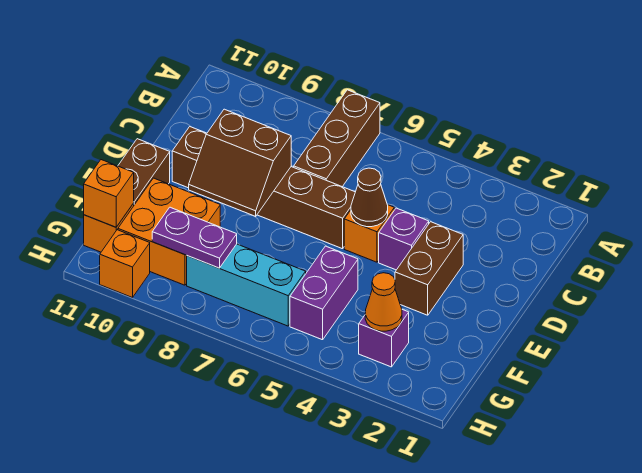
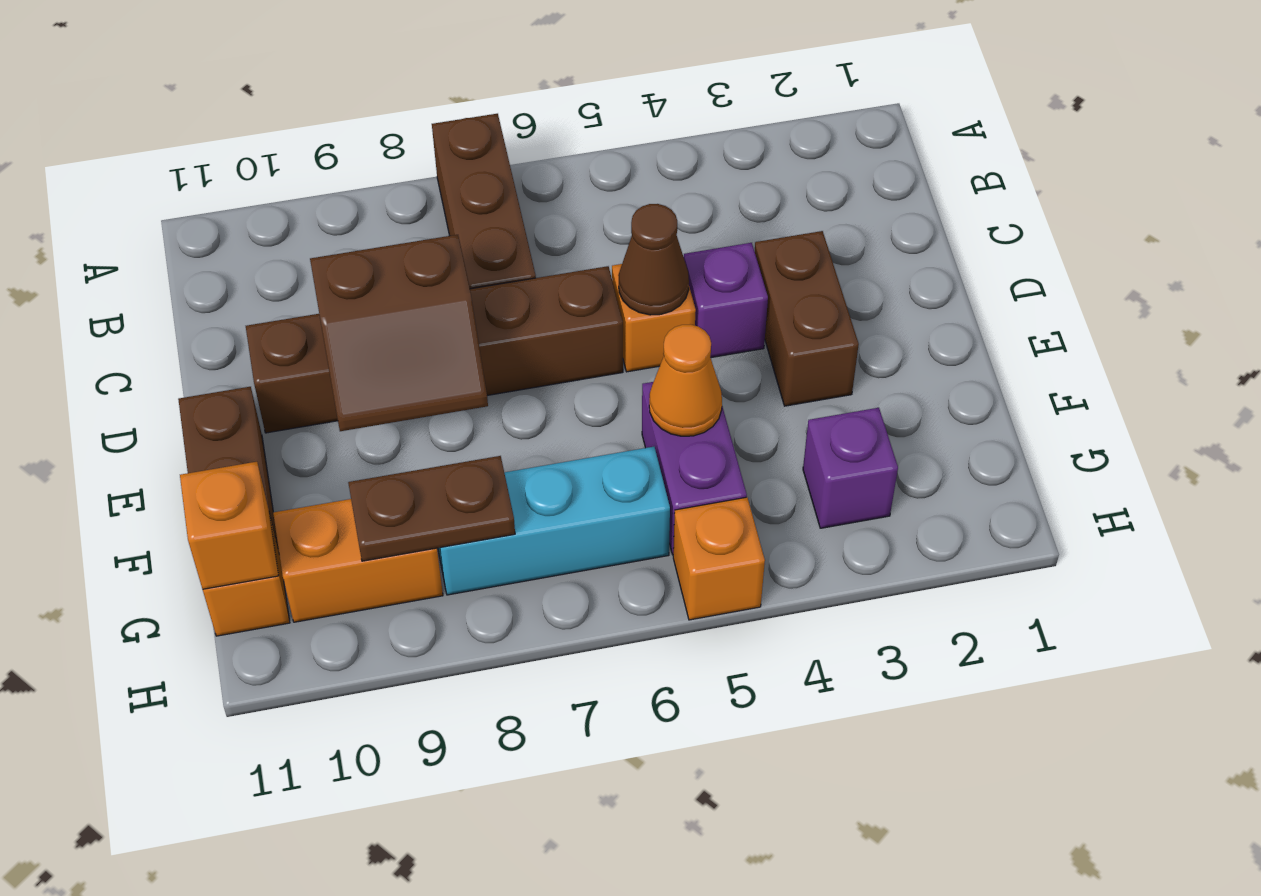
orange 2x2 brick [118,178,220,285] -> orange 1x2 brick [273,499,443,622]
orange 1x1 cone [365,273,402,331] -> orange 1x1 cone moved to [649,324,722,436]
purple 1x2 plate [152,207,237,268] -> brown 1x2 plate [348,456,515,561]
orange 1x1 brick [100,230,150,298] -> orange 1x1 brick moved to [673,497,765,620]

